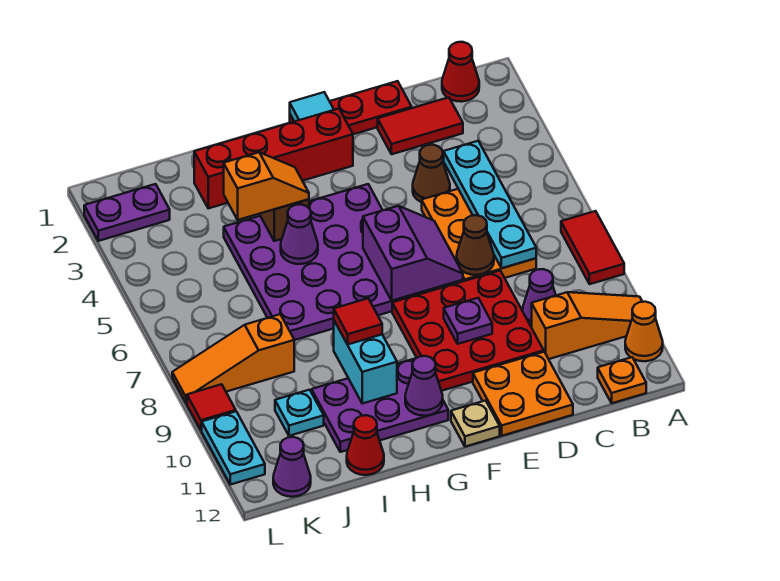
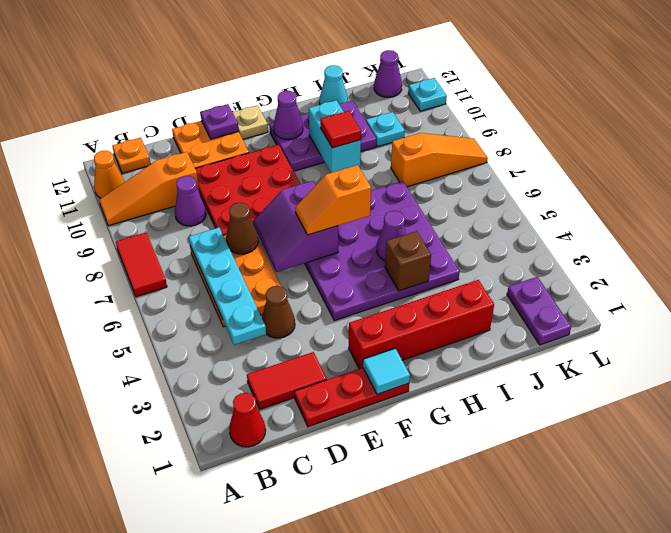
purple 1x1 plate [444,298,492,344] -> purple 1x1 plate moved to [200,104,239,139]
orange 1x2 slope [224,152,309,220] -> orange 1x2 slope moved to [295,165,371,235]
red 1x1 cone [347,415,384,475] -> cyan 1x1 cone [319,65,348,105]
purple 1x2 plate [84,184,170,241] -> purple 1x2 plate turned to [507,277,571,345]
red 1x1 tile [187,384,236,430] -> none
cyan 1x2 plate [202,412,265,485] -> cyan 1x1 plate [408,78,447,111]

